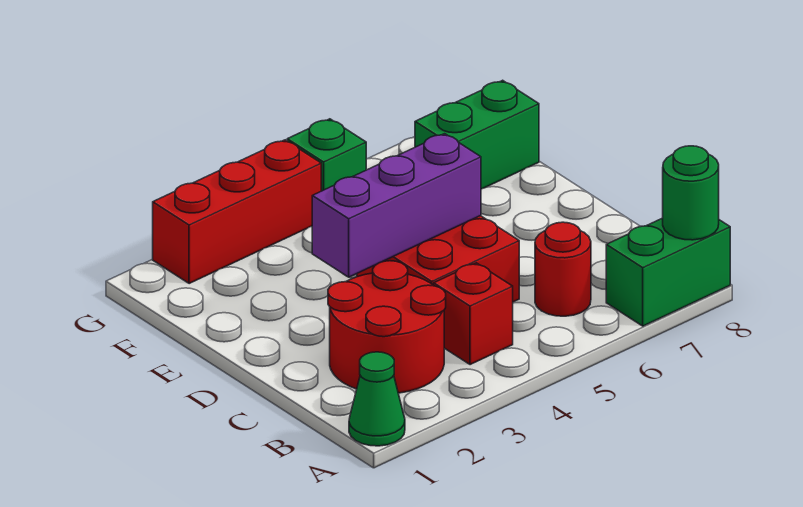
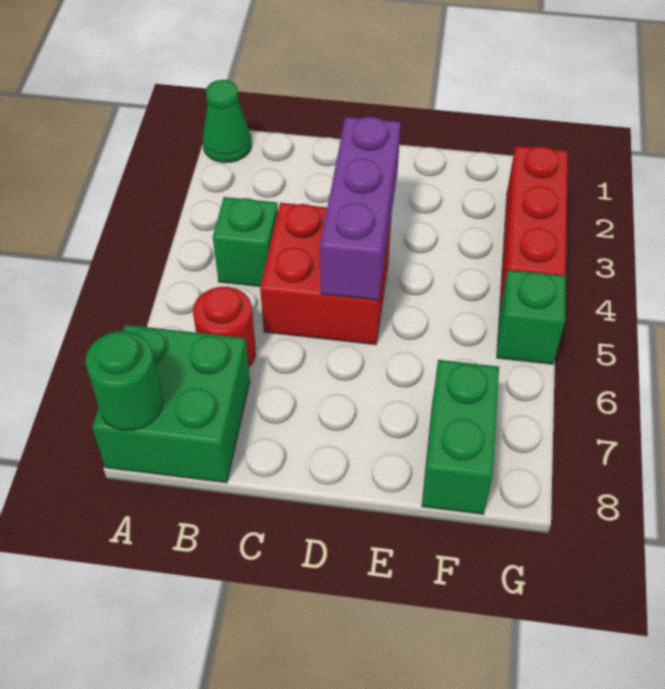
green 1x2 brick [606,218,730,326] -> green 2x2 brick [92,325,250,483]
red 2x2 round brick [328,261,446,393] -> none
red 1x1 brick [434,263,513,365] -> green 1x1 brick [213,197,278,287]

